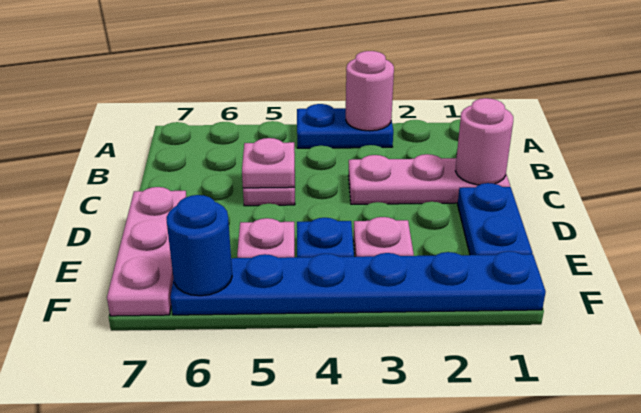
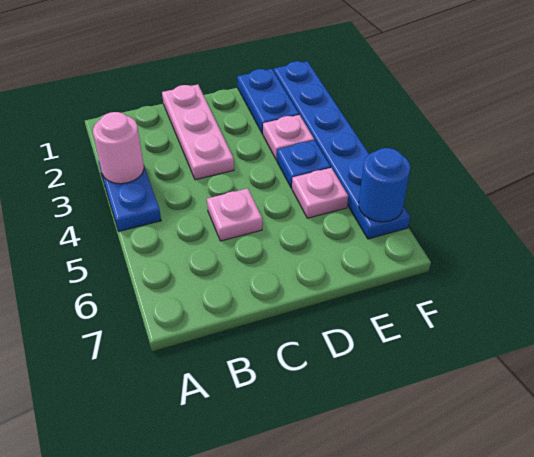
pink 1x1 round brick [456,98,513,185] -> none
pink 1x1 plate [242,138,295,188] -> none
blue 1x2 plate [458,183,532,255] -> blue 1x2 plate turned to [237,69,299,134]
pink 1x3 plate [107,187,186,316] -> none

